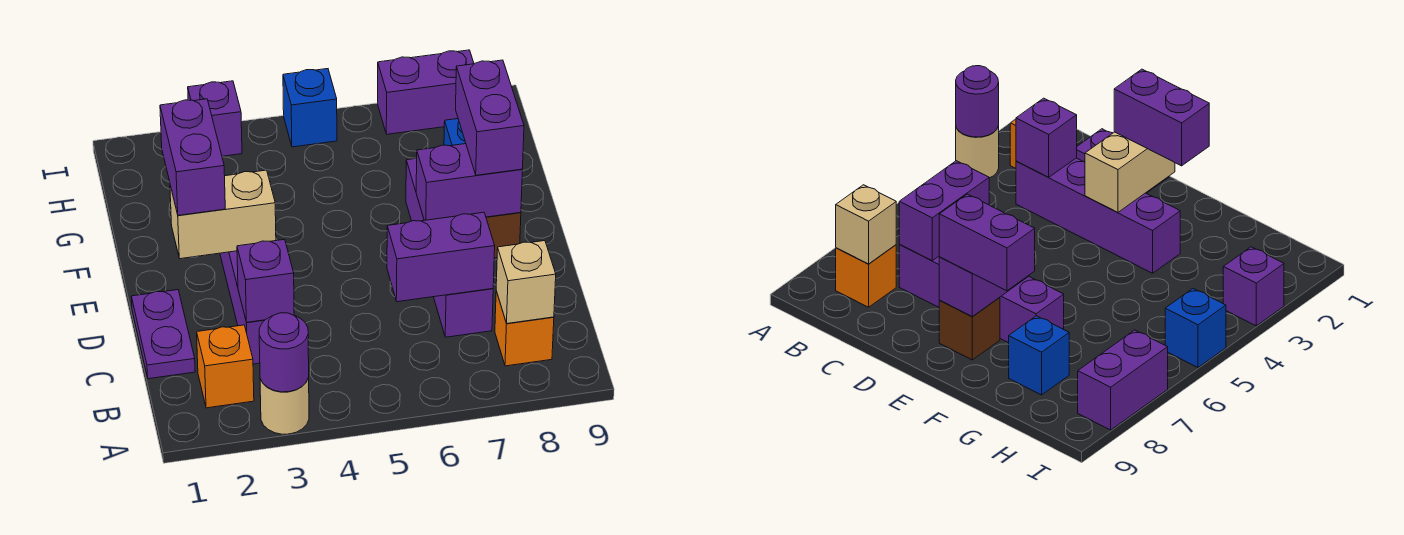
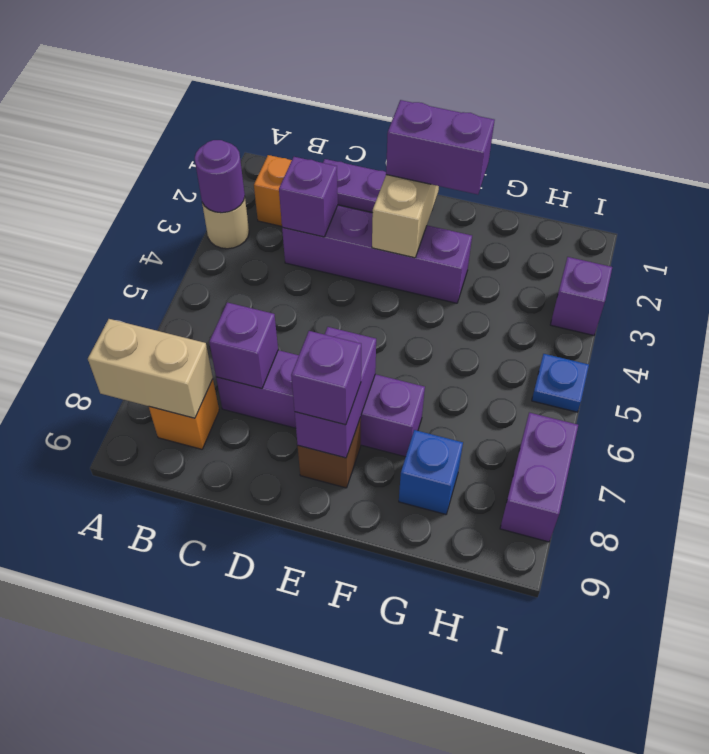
tan 1x1 brick [496,241,556,323] -> tan 1x2 brick [88,319,213,418]
purple 1x2 brick [387,212,495,302] -> purple 1x1 brick [209,302,278,388]
purple 1x2 brick [456,60,524,175] -> purple 1x1 brick [291,331,361,425]
blue 1x1 brick [283,69,337,147] -> blue 1x1 plate [532,354,589,412]

